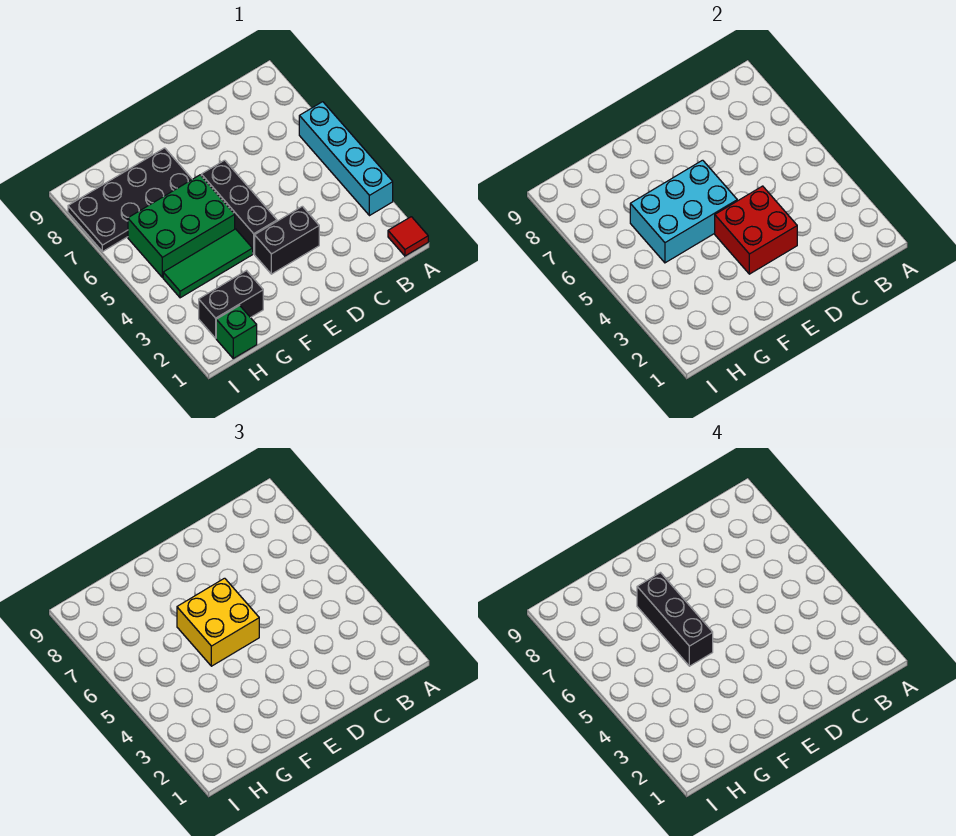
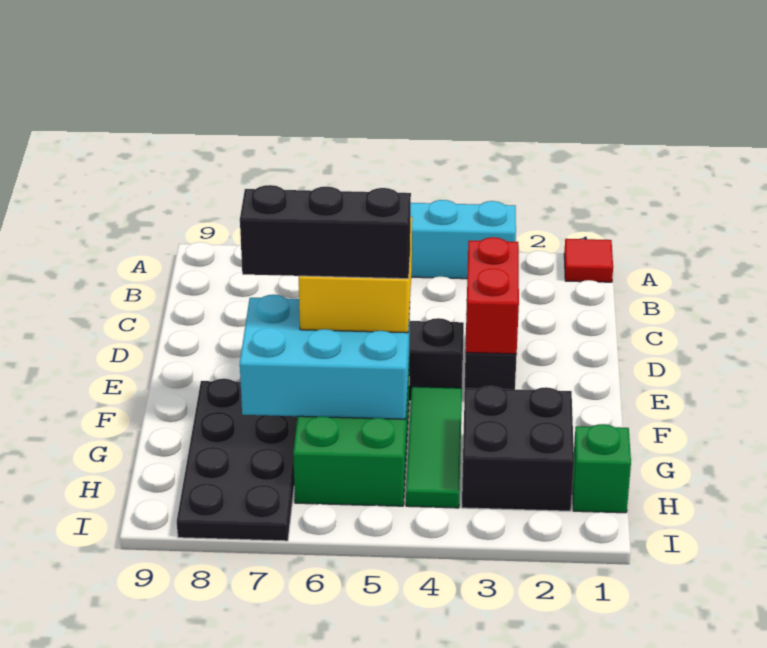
red 2x2 brick [715,186,797,274] -> red 1x2 brick [466,237,519,354]
cyan 2x3 brick [630,160,737,263] -> cyan 2x3 brick turned to [240,295,410,419]
black 1x2 brick [199,271,263,338] -> black 2x2 brick [462,386,574,511]

